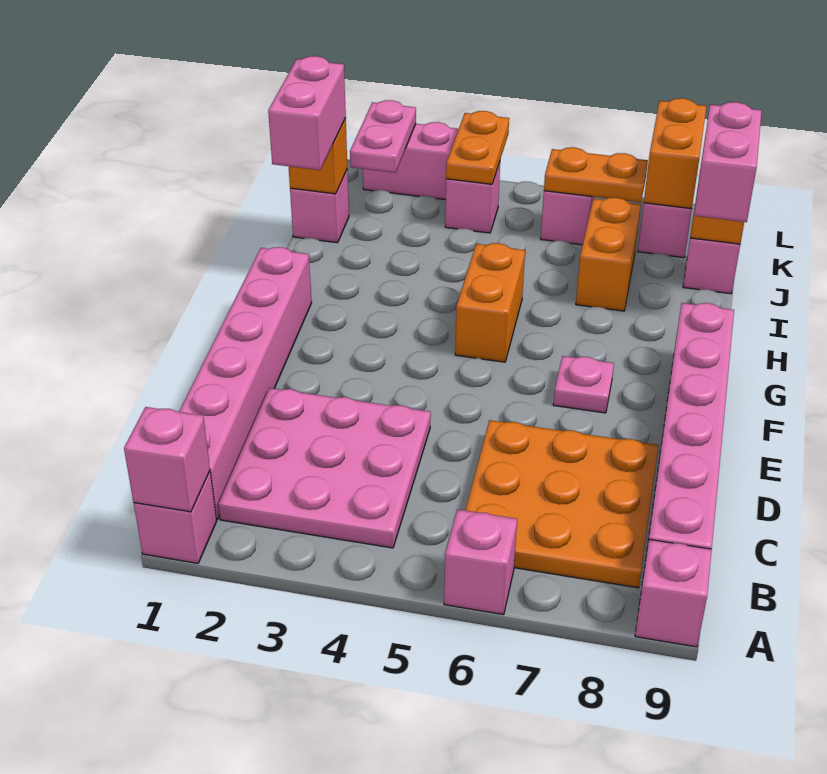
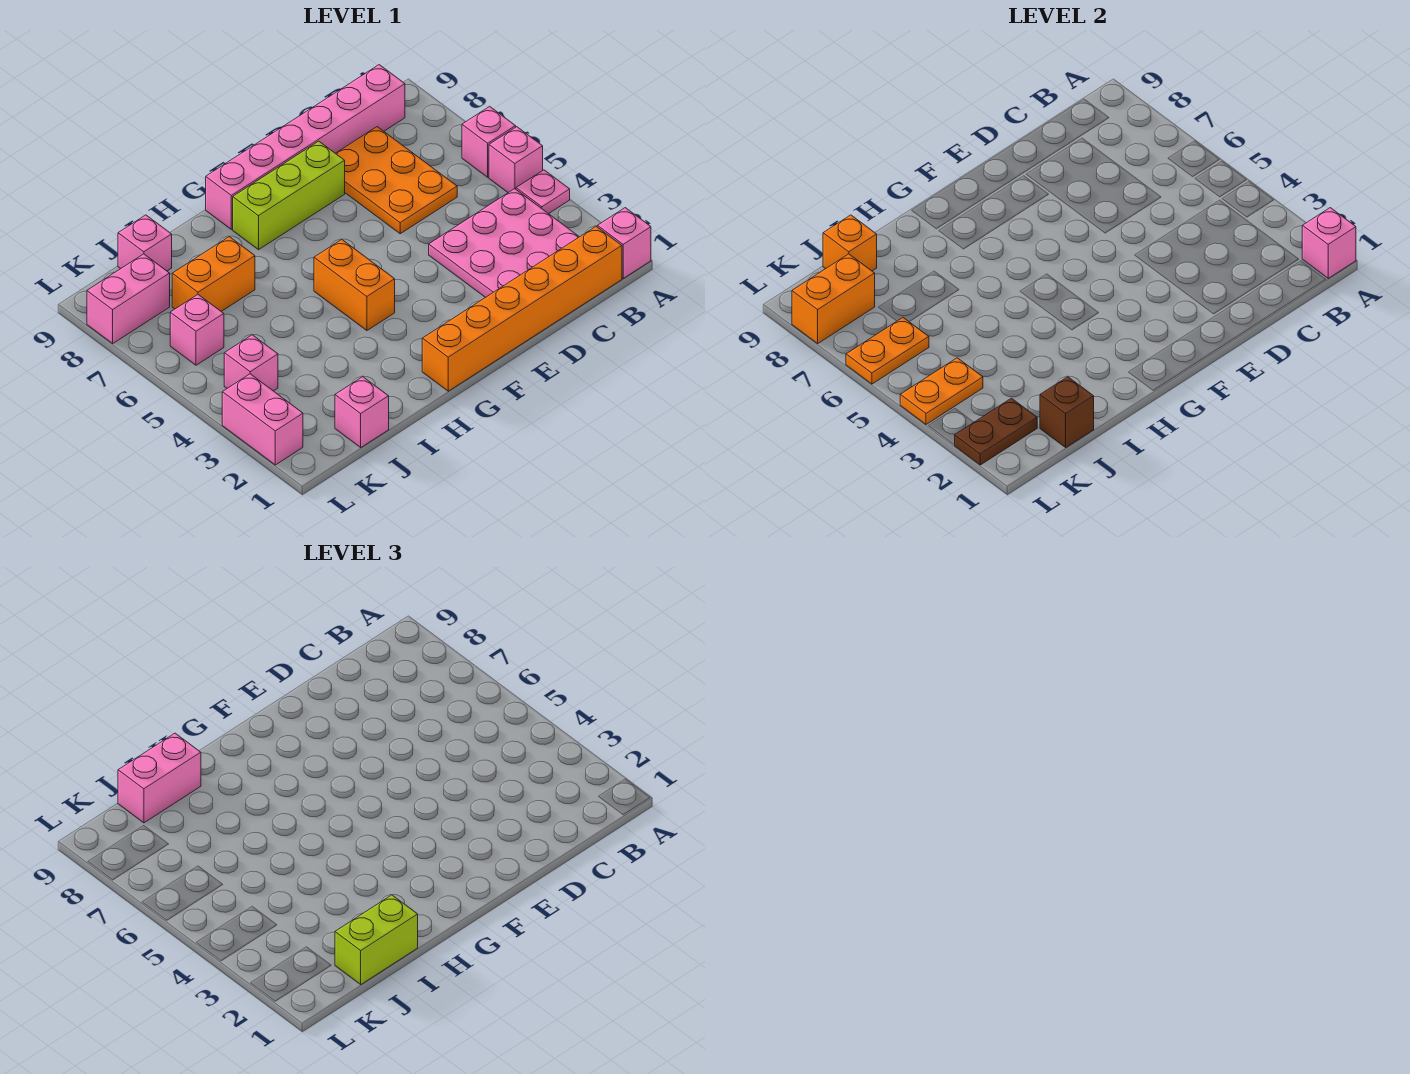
pink 1x1 brick [635,540,712,647] -> pink 1x1 brick moved to [489,127,543,193]
pink 1x6 brick [179,247,312,519] -> orange 1x6 brick [422,227,622,391]
orange 3x3 plate [465,420,659,588] -> orange 2x3 plate [336,127,457,234]
none -> lime 1x3 brick [233,141,345,250]
pink 1x1 plate [553,356,614,413] -> pink 1x1 plate moved to [516,170,570,214]
orange 1x2 brick [455,243,525,362] -> orange 1x2 brick turned to [314,239,395,330]
pink 1x2 brick [268,56,346,170] -> lime 1x2 brick [335,895,418,984]
orange 1x1 brick [289,119,347,194] -> brown 1x1 brick [1040,377,1094,447]
pink 1x2 plate [350,100,416,173] -> brown 1x2 plate [955,398,1037,465]
orange 1x2 plate [544,147,648,202] -> orange 1x2 plate turned to [846,318,929,384]

